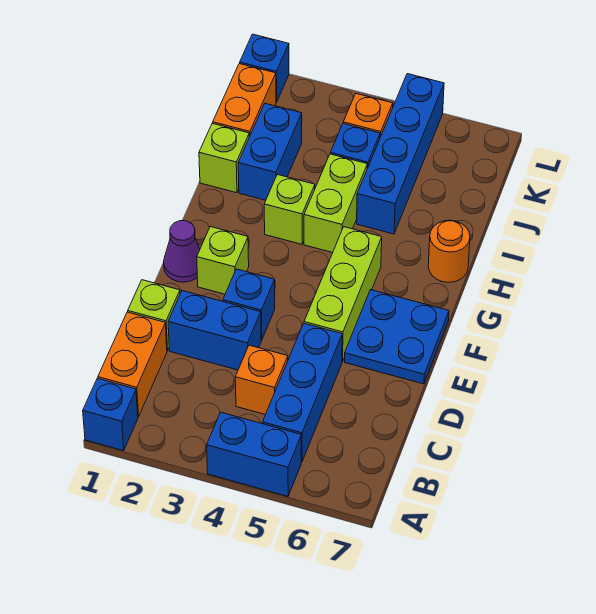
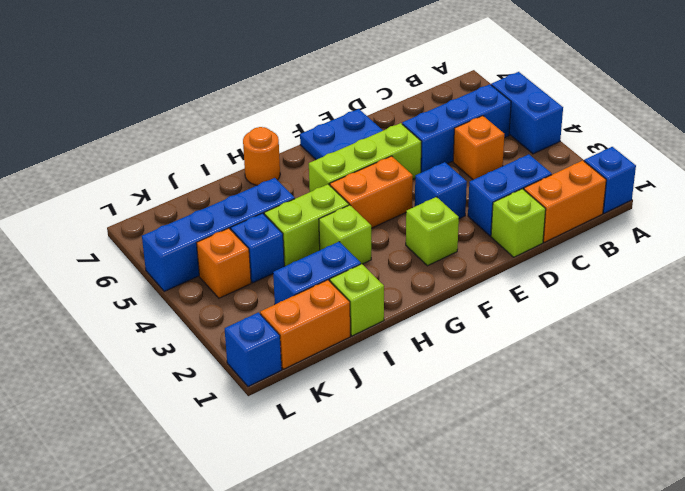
blue 1x2 brick [168,291,261,370] -> blue 1x2 brick turned to [468,154,552,236]
purple 1x1 cone [164,221,200,282] -> none
none -> orange 1x2 brick [330,156,413,228]

